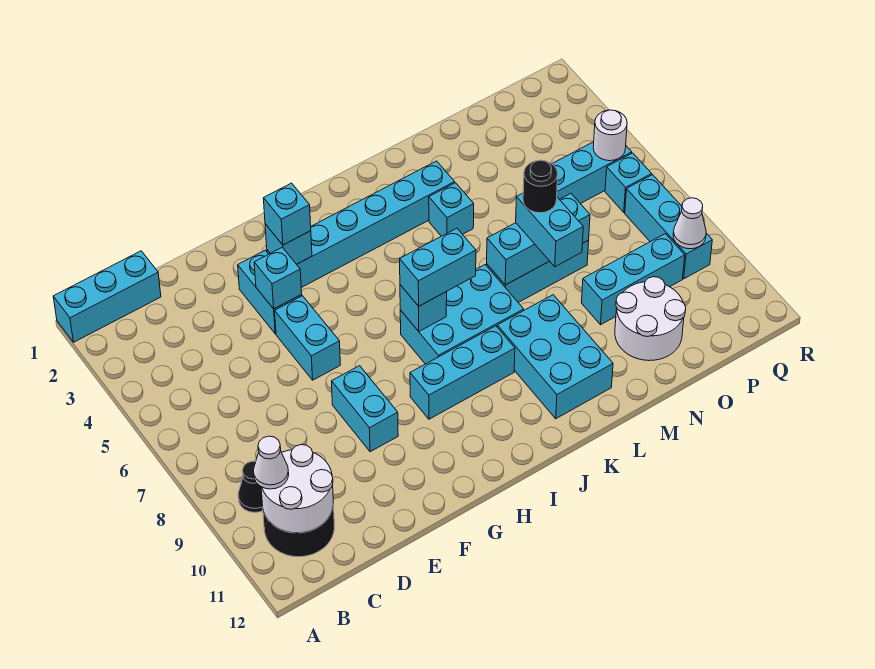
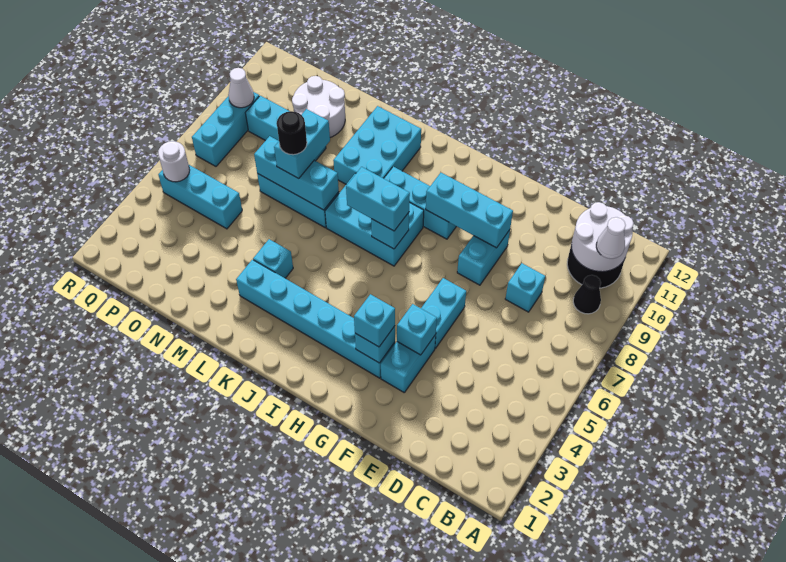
cyan 1x3 brick [53,251,161,342] -> cyan 1x3 brick moved to [426,172,513,248]
cyan 1x1 brick [605,153,652,212] -> cyan 1x1 brick moved to [505,263,545,312]

